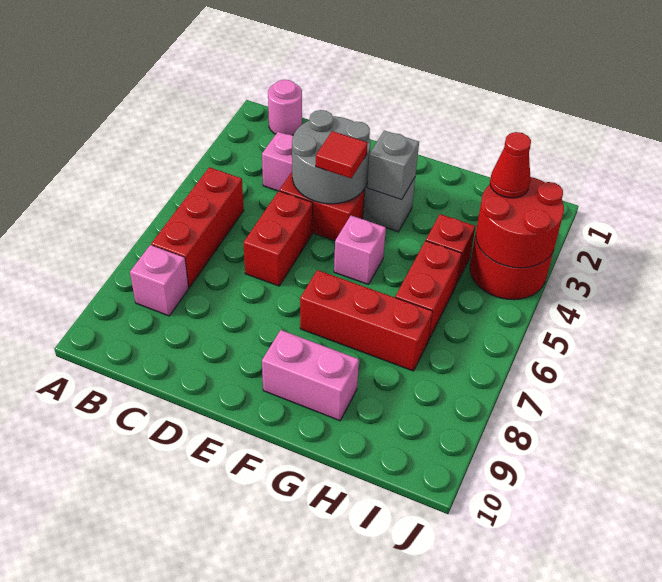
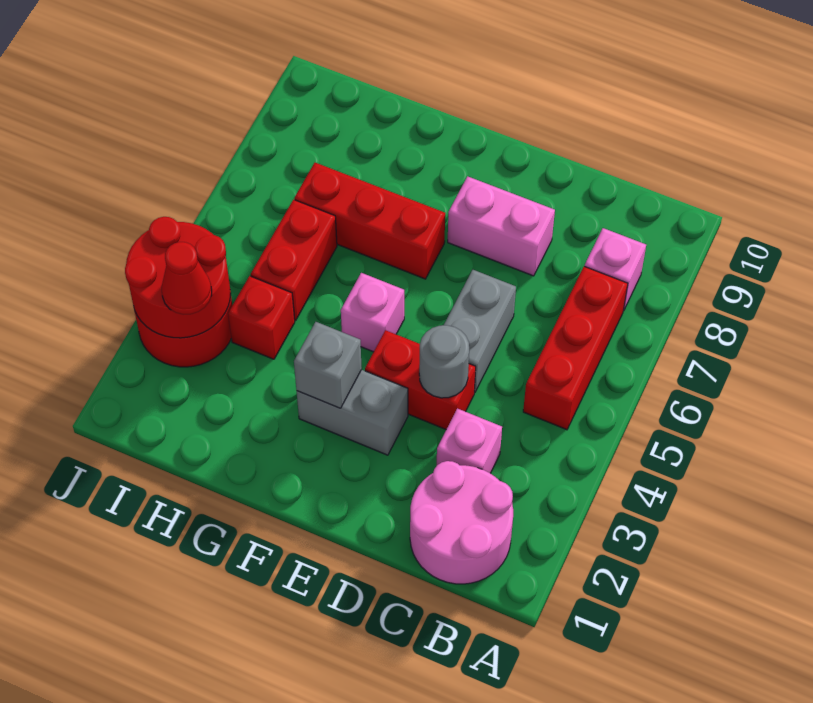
pink 1x1 round brick [268,80,302,135] -> pink 2x2 round brick [410,461,513,584]
grey 2x2 round brick [292,110,370,204] -> grey 1x1 round brick [419,325,469,398]
red 1x2 brick [244,191,313,286] -> grey 1x2 brick [444,270,516,393]
red 1x1 tile [316,131,368,178] -> none
pink 1x2 brick [262,330,359,421] -> pink 1x2 brick moved to [448,176,555,276]

